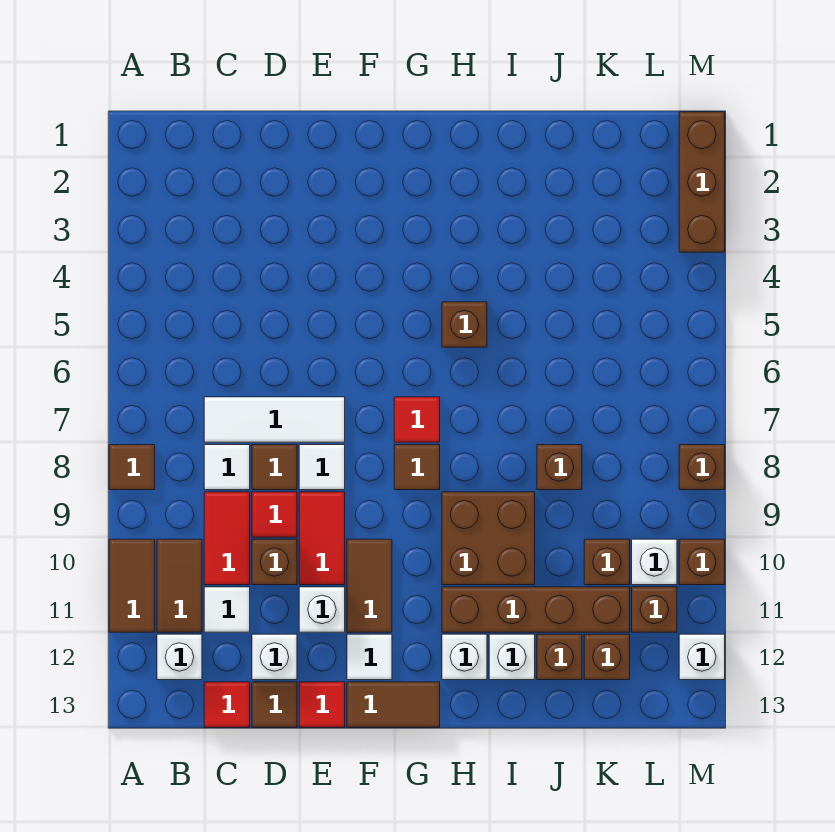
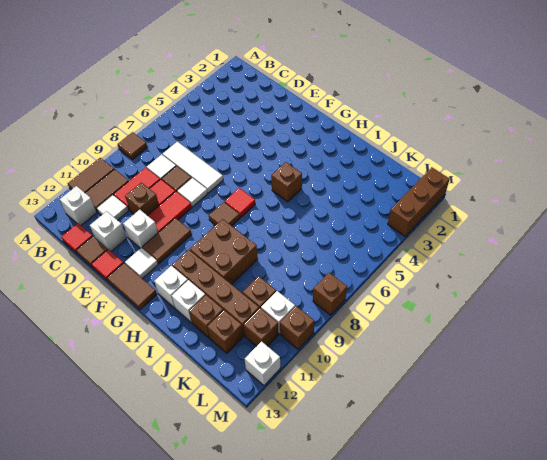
brown 1x1 brick [537,445,582,490] -> none

